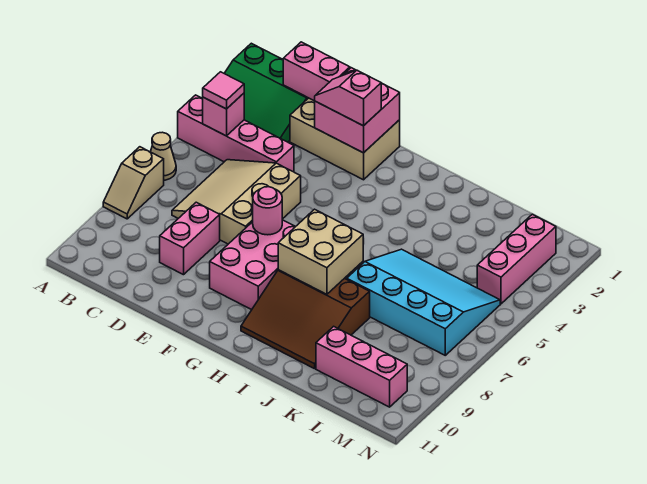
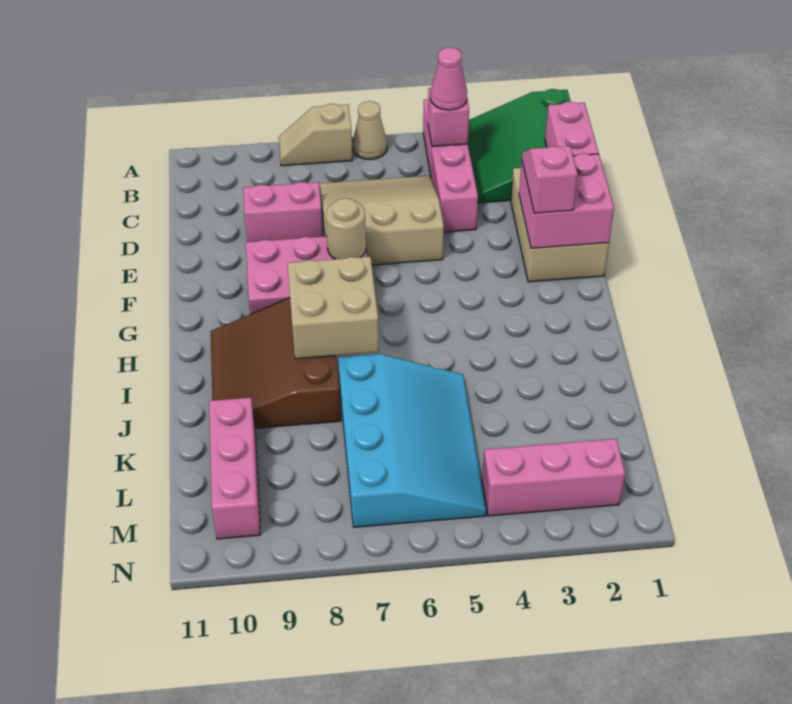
pink 1x1 tile [203,72,244,109] -> pink 1x1 cone [431,47,467,110]
pink 1x1 round brick [253,187,282,235] -> tan 1x1 round brick [326,198,366,259]

